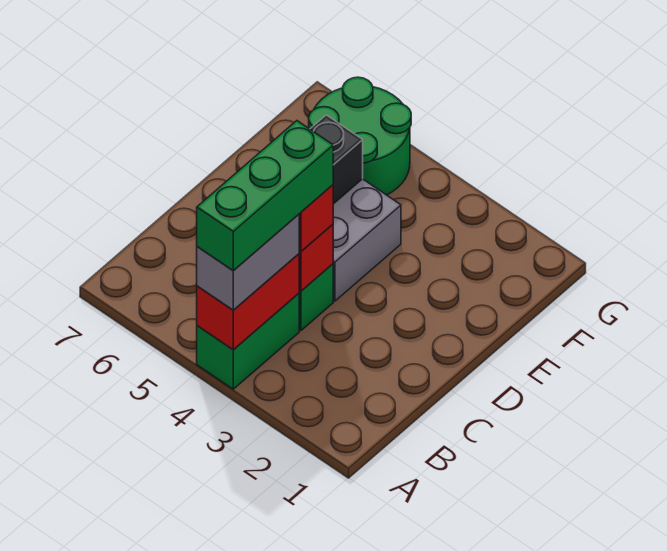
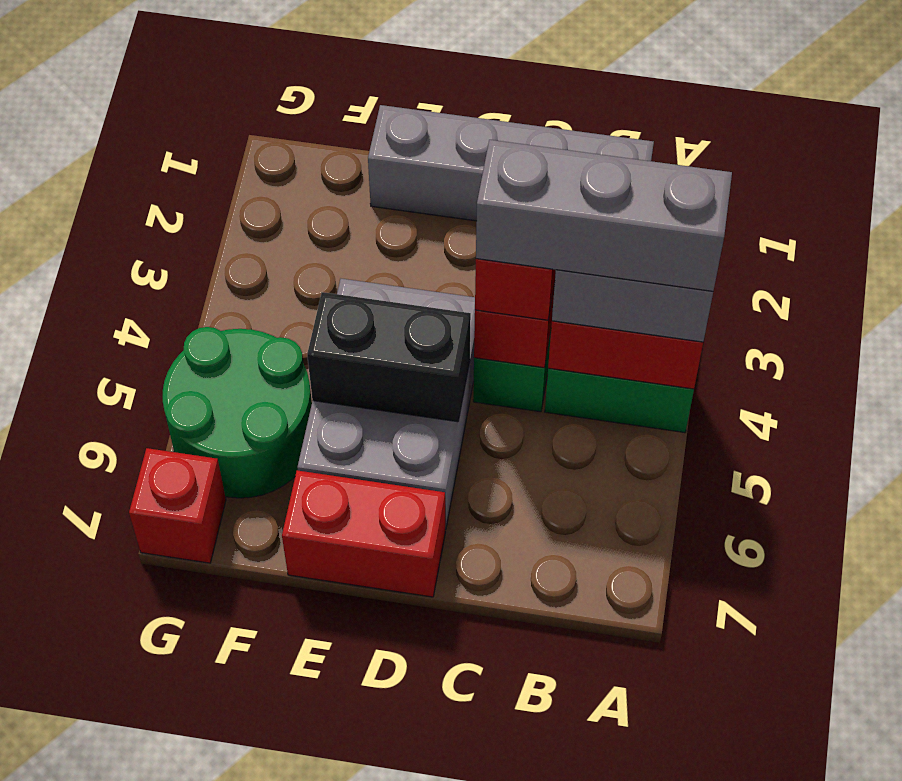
green 1x3 brick [197,121,333,271] -> grey 1x3 brick [476,140,732,291]
none -> grey 1x4 brick [368,105,654,221]
none -> red 1x2 brick [282,470,445,597]
none -> red 1x1 brick [129,448,226,563]

